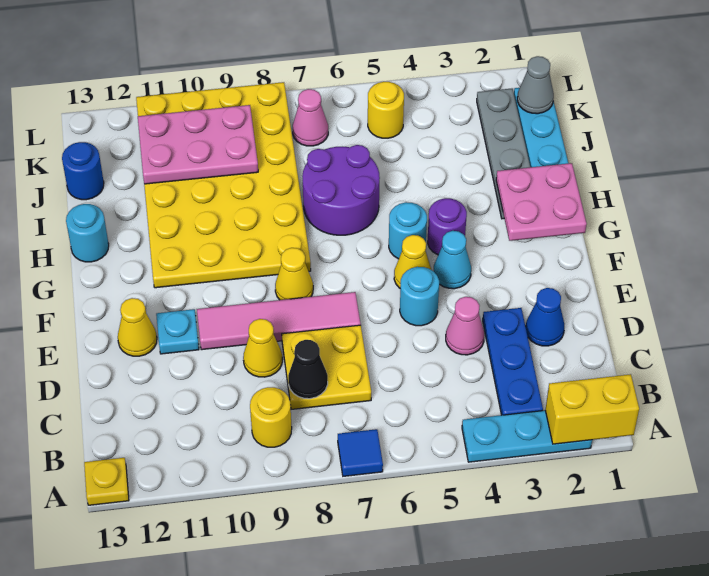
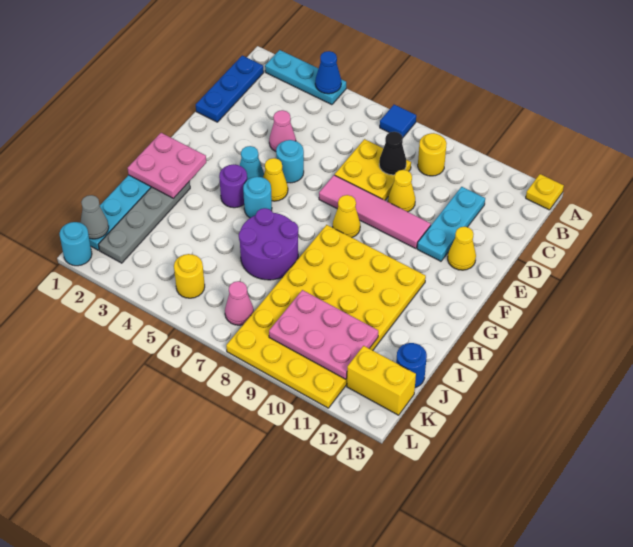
yellow 1x2 brick [545,374,639,444] -> yellow 1x2 brick moved to [347,346,416,415]
blue 1x3 plate [483,308,543,415] -> blue 1x3 plate moved to [196,56,264,122]
blue 1x1 cone [526,288,564,346] -> blue 1x1 cone moved to [315,51,341,94]
cyan 1x1 plate [156,309,199,354] -> cyan 1x3 plate [417,187,485,261]
cyan 1x1 round brick [66,204,109,262] -> cyan 1x1 round brick moved to [59,222,92,266]

